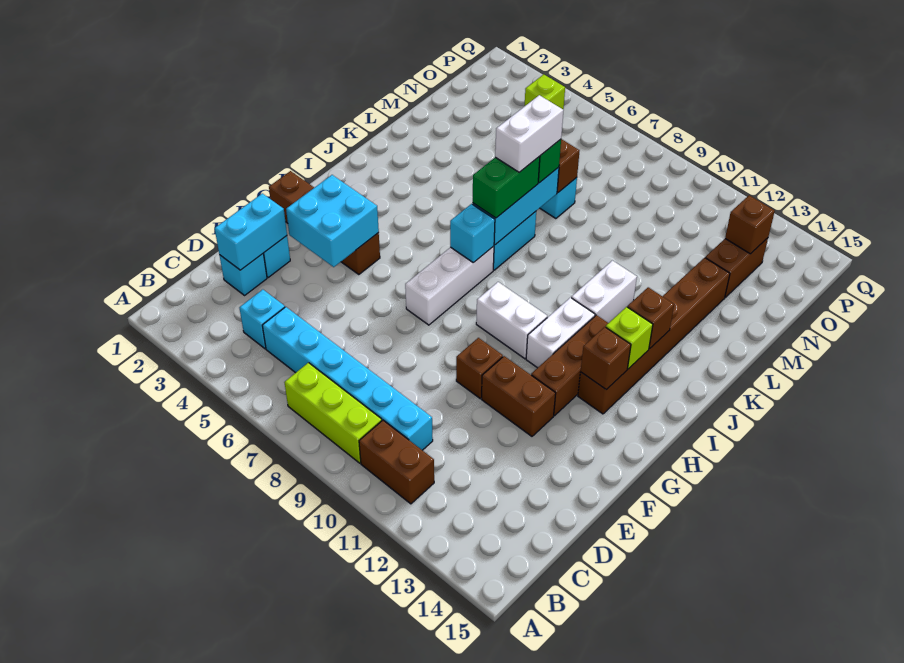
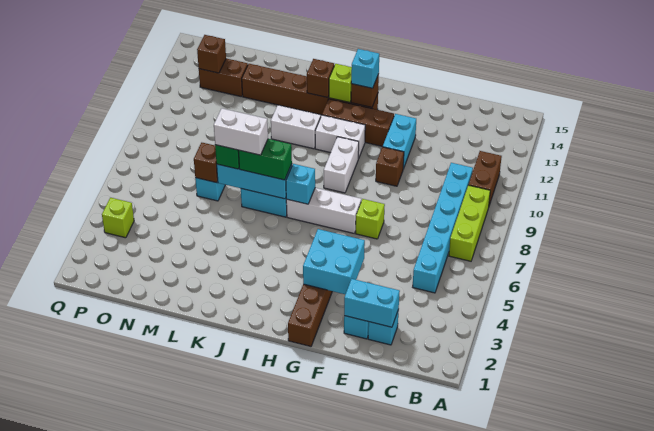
cyan 1x1 brick [240,290,285,349] -> cyan 1x1 brick moved to [351,49,379,88]
none -> lime 1x1 brick [356,199,385,239]
brown 1x2 brick [482,356,556,436] -> cyan 1x2 brick [383,114,416,169]

